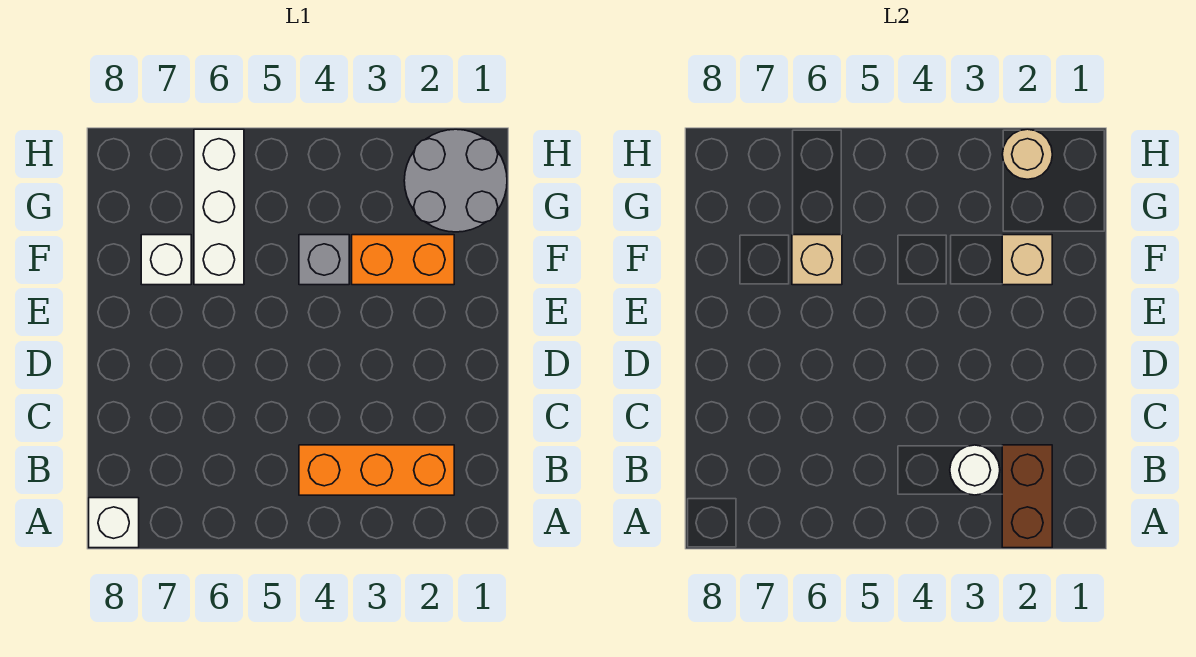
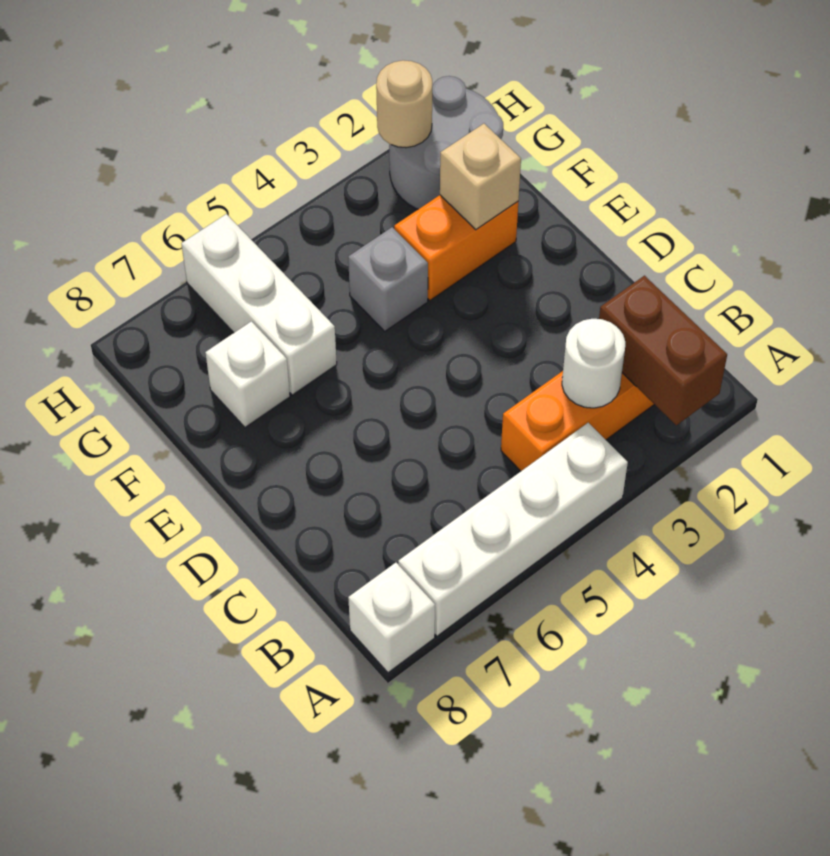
none -> white 1x4 brick [398,423,628,636]
tan 1x1 brick [792,235,842,285] -> none

